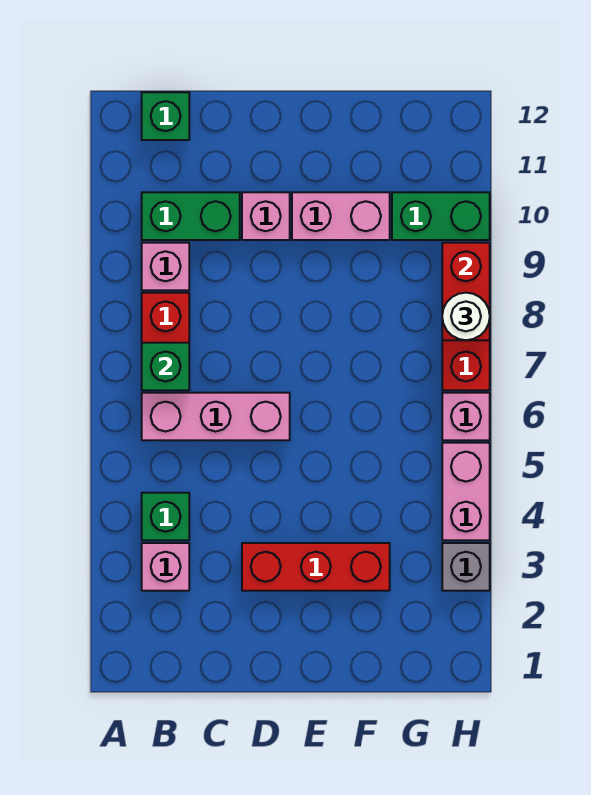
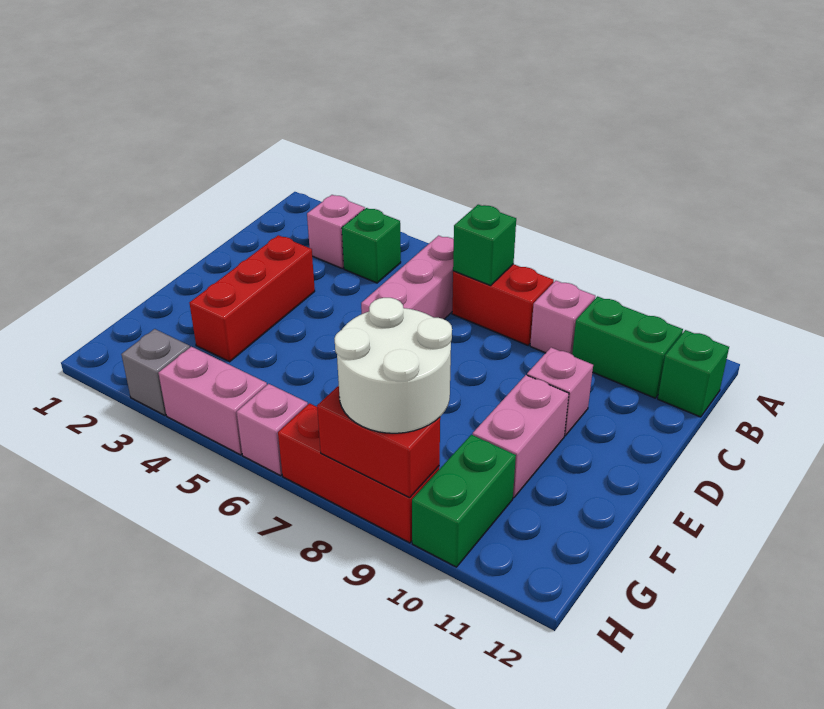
green 1x2 brick [142,192,240,240] -> green 1x2 brick turned to [572,296,683,398]
white 1x1 round brick [442,293,490,340] -> white 2x2 round brick [334,298,452,433]

